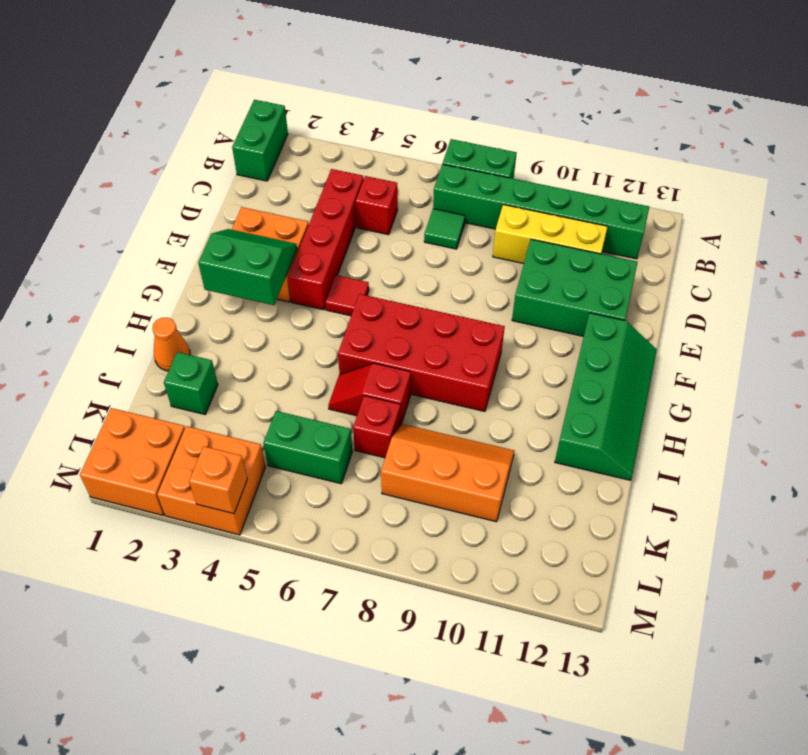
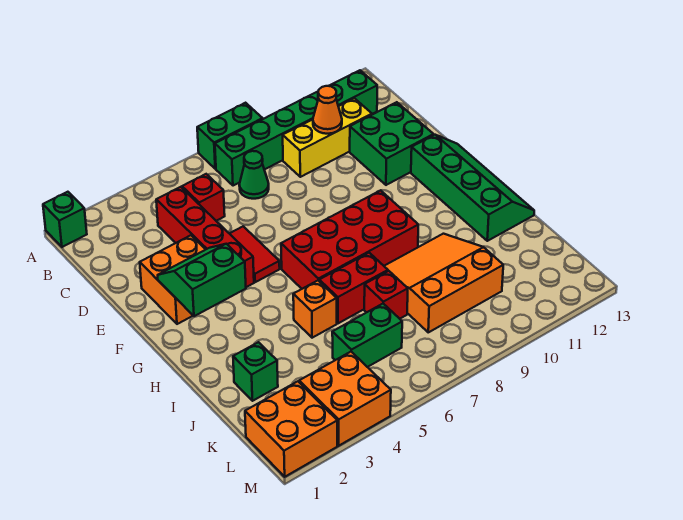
green 1x2 brick [232,100,288,181] -> green 1x1 brick [43,192,87,247]
green 1x1 tile [424,209,465,249] -> green 1x1 cone [239,151,269,199]
green 2x3 brick [512,239,638,336] -> green 2x2 brick [350,102,434,185]
red 1x1 tile [325,275,369,316] -> red 1x2 tile [229,226,280,282]
orange 1x1 cone [153,318,190,371] -> orange 1x1 cone moved to [313,86,342,134]
red 1x2 slope [328,363,411,426] -> red 1x2 brick [319,253,388,323]
orange 2x3 slope [381,424,514,522] -> orange 3x3 slope [384,234,503,332]
orange 1x1 brick [189,446,247,514] -> orange 1x1 brick moved to [293,281,337,338]

